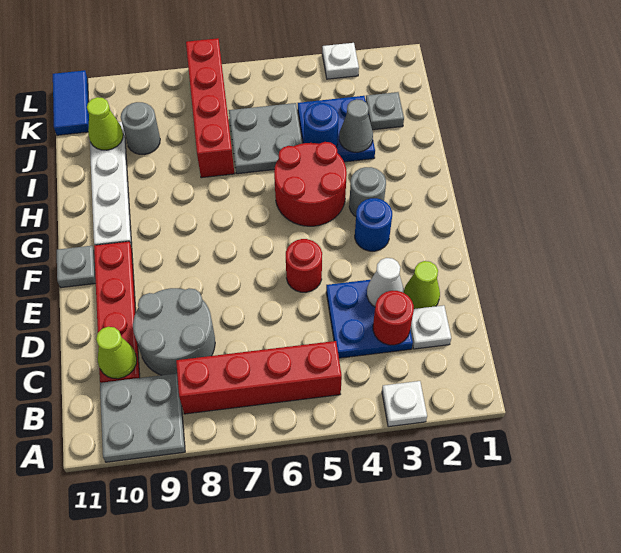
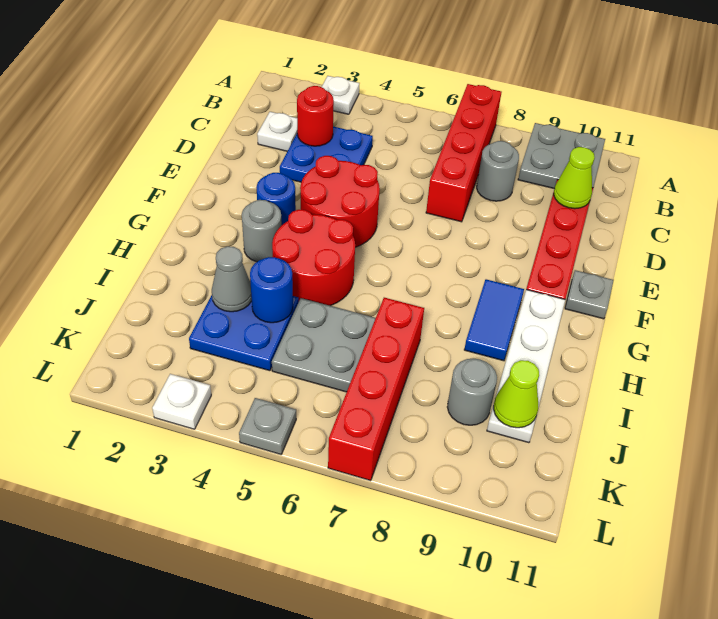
red 1x4 brick [176,341,342,414] -> red 1x4 brick turned to [426,84,501,222]
grey 2x2 round brick [133,288,215,375] -> grey 1x1 round brick [477,141,519,201]
lime 1x1 cone [404,261,440,309] -> none
white 1x1 cone [367,258,404,307] -> none
red 1x1 round brick [286,239,322,292] -> red 2x2 round brick [300,156,380,247]
grey 1x1 plate [366,92,404,130] -> grey 1x1 plate moved to [239,398,296,454]
blue 1x2 tile [53,70,89,135] -> blue 1x2 tile moved to [464,279,524,361]

